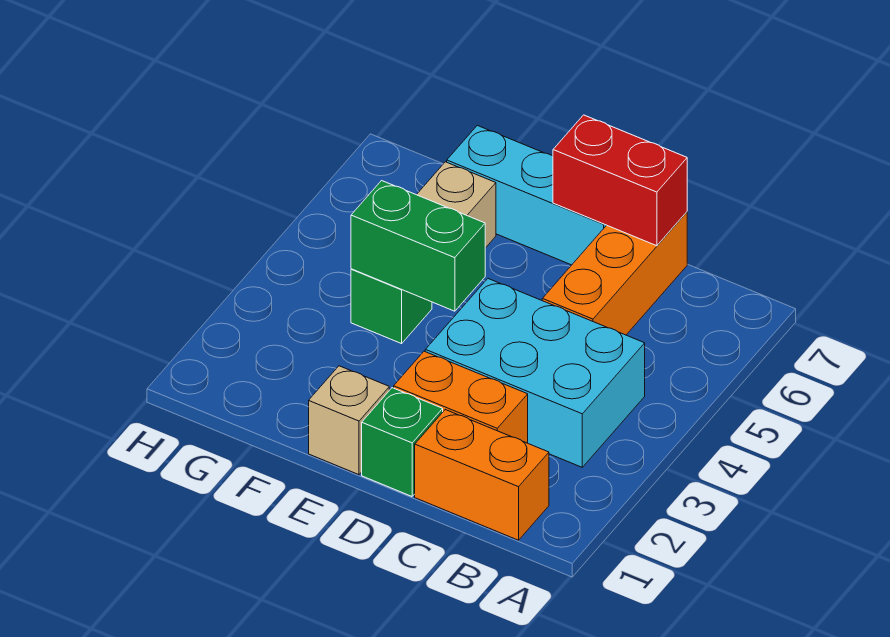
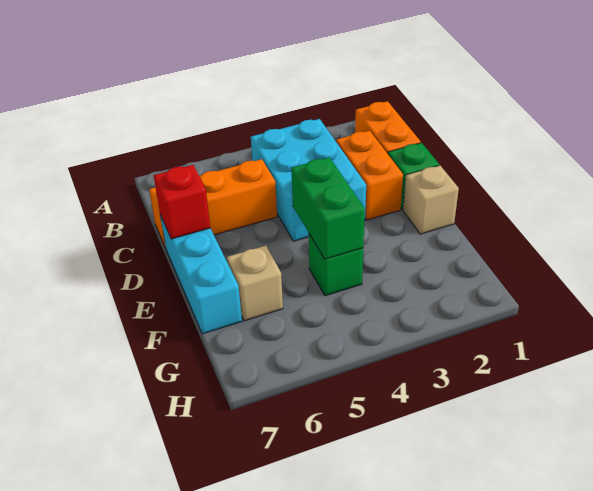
red 1x2 brick [553,115,687,246] -> red 1x1 brick [154,165,210,239]

